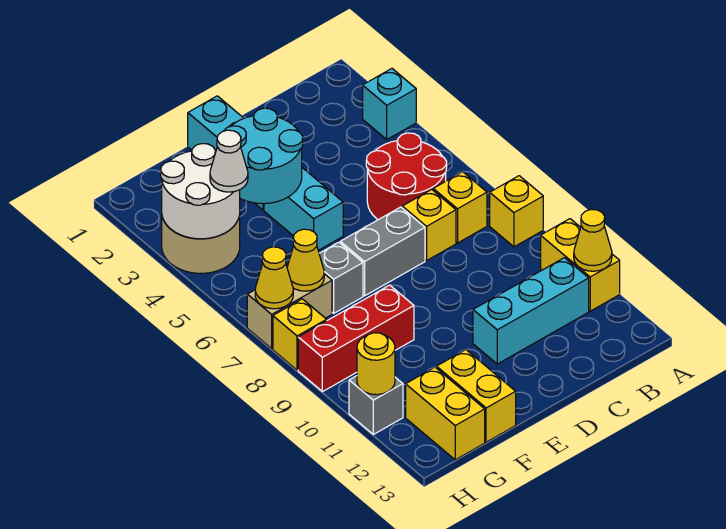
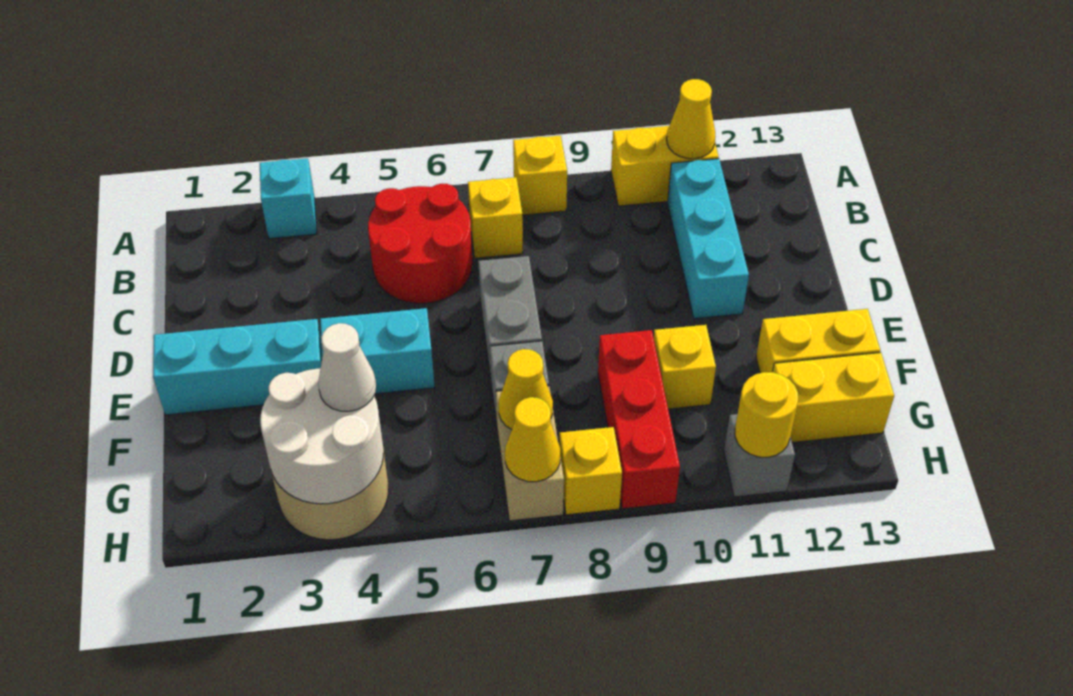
yellow 1x1 brick [402,189,456,261] -> yellow 1x1 brick moved to [654,325,716,409]
cyan 2x2 round brick [224,108,303,204] -> none

